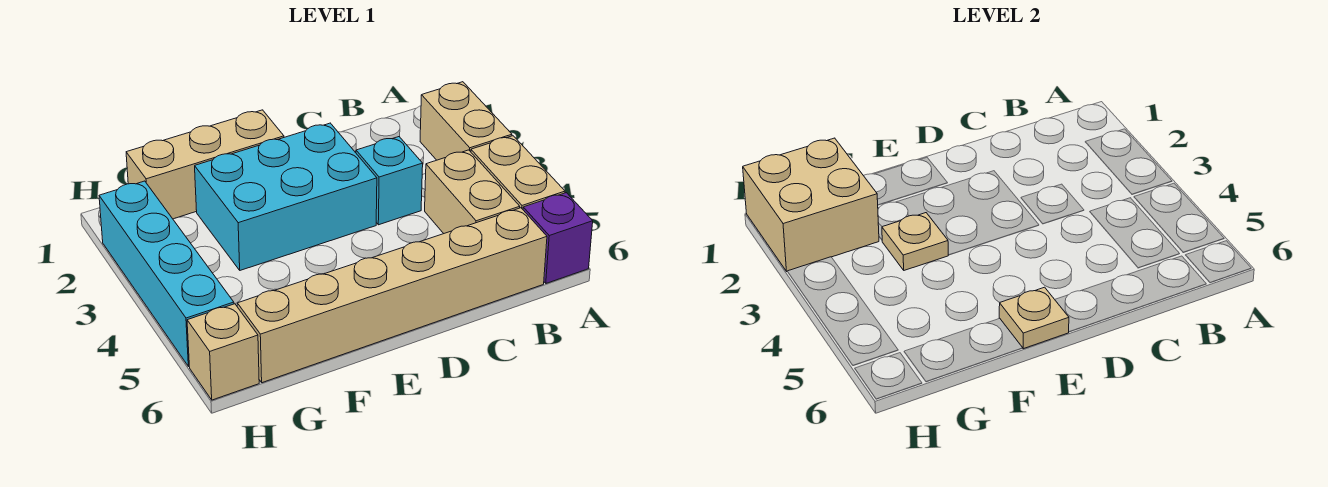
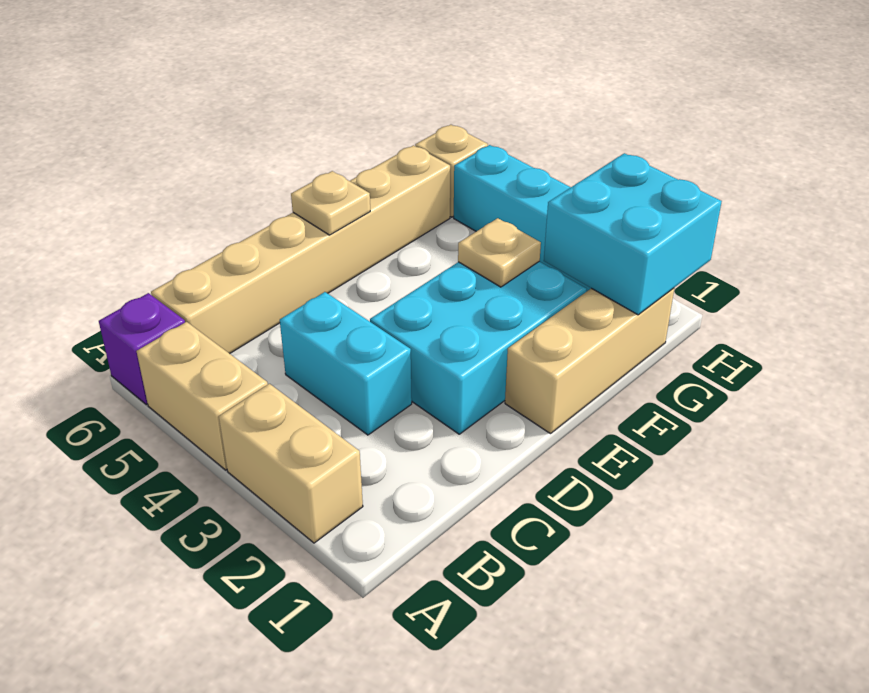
tan 1x2 brick [425,150,520,234] -> none
cyan 1x1 brick [356,137,423,225] -> cyan 1x2 brick [280,292,412,435]
tan 2x2 brick [743,138,879,271] -> cyan 2x2 brick [544,153,722,315]

